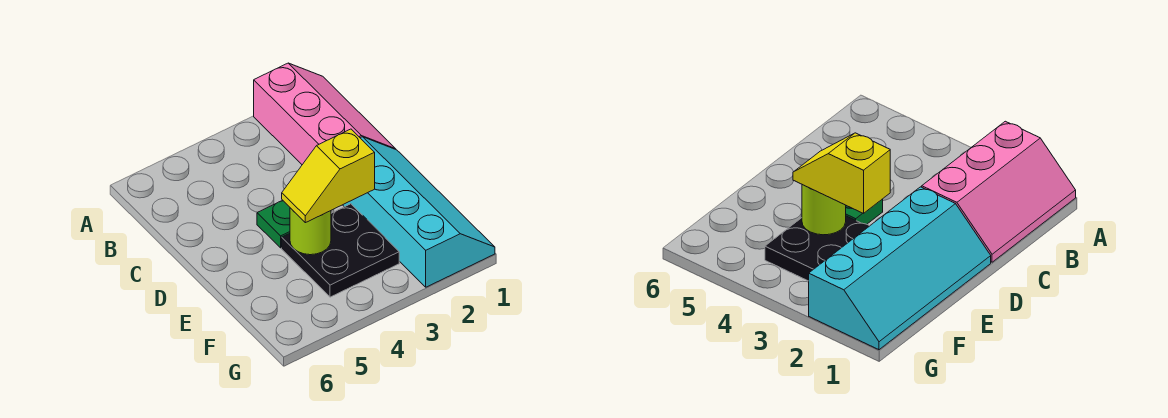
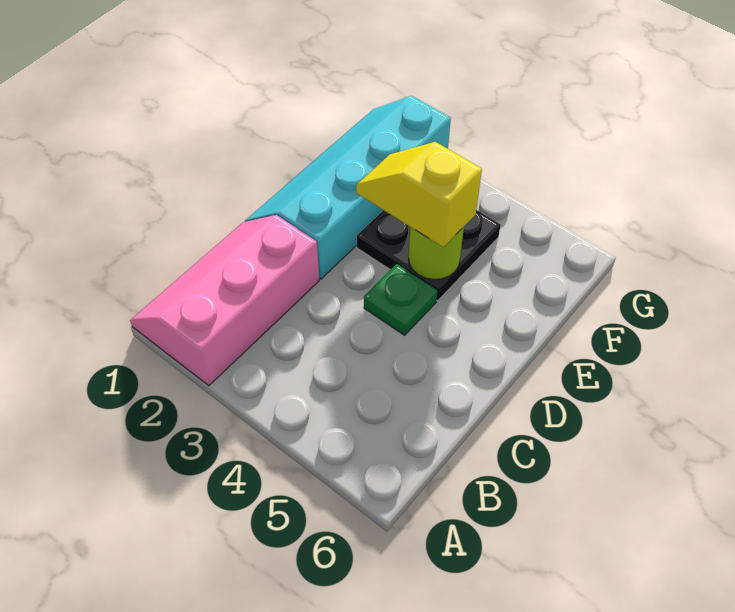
yellow 1x2 slope [282,129,375,223] -> yellow 1x2 slope turned to [356,142,482,247]

